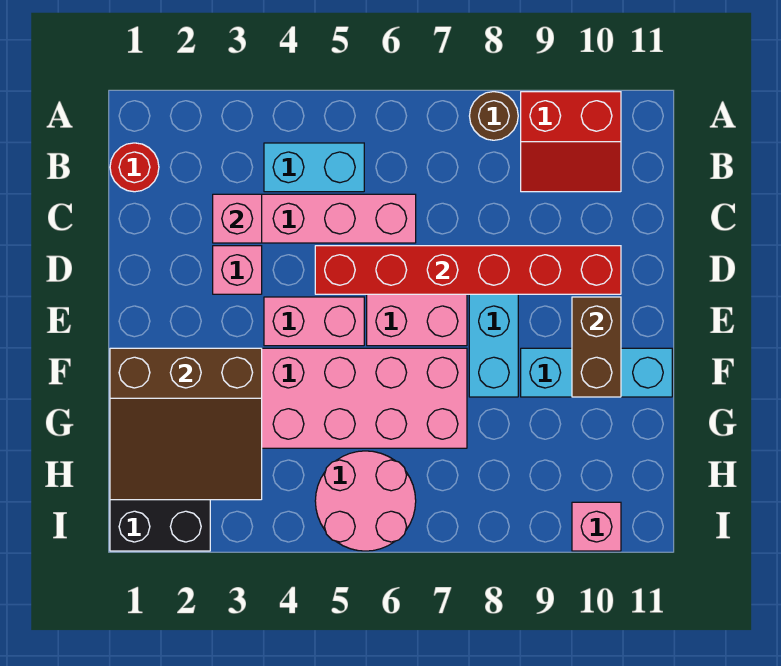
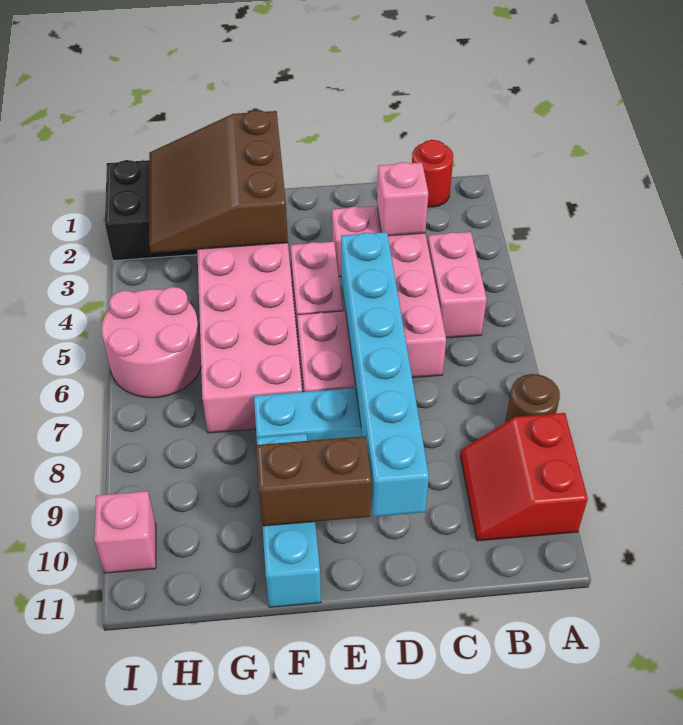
cyan 1x2 brick [264,143,364,192] -> pink 1x2 brick [427,232,487,338]
red 1x6 brick [315,246,621,294] -> cyan 1x6 brick [341,232,429,517]

